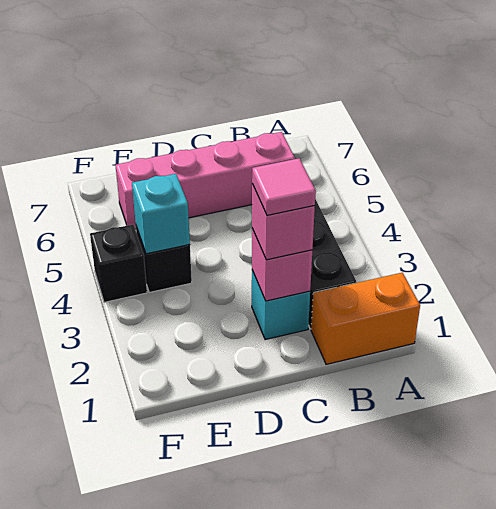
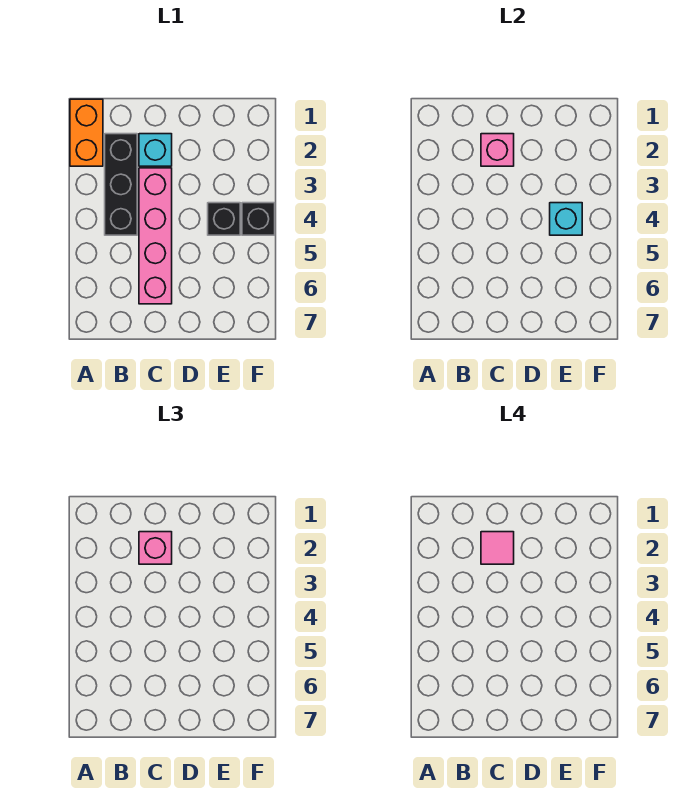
orange 1x2 brick [311,273,420,364] -> orange 1x2 brick turned to [70,99,103,166]
pink 1x4 brick [115,132,295,229] -> pink 1x4 brick turned to [139,168,172,304]

